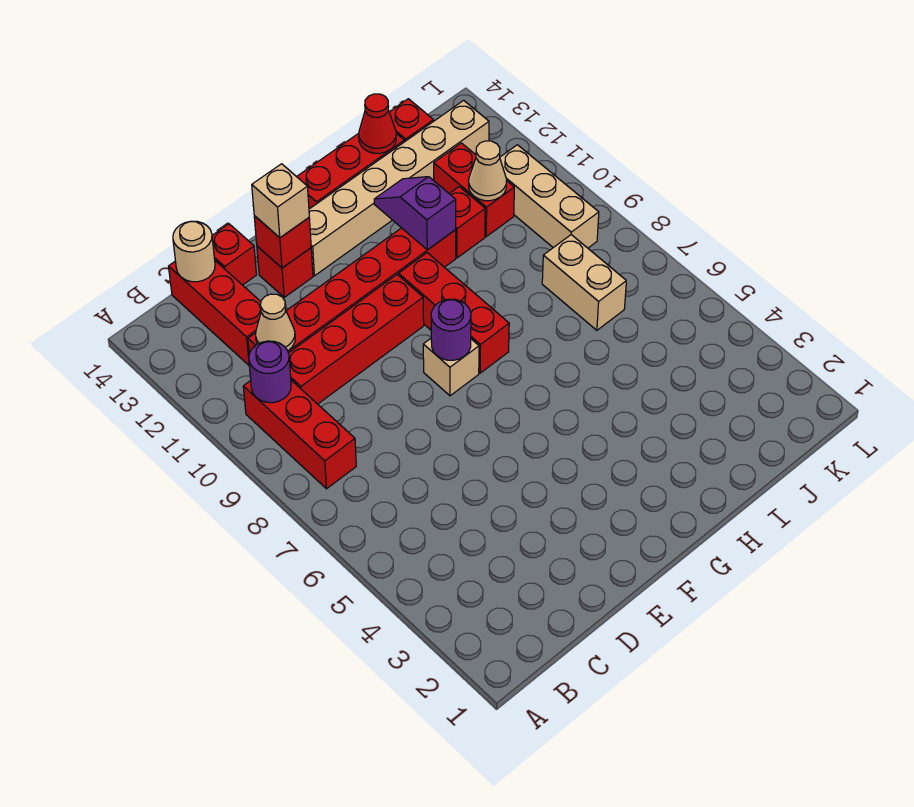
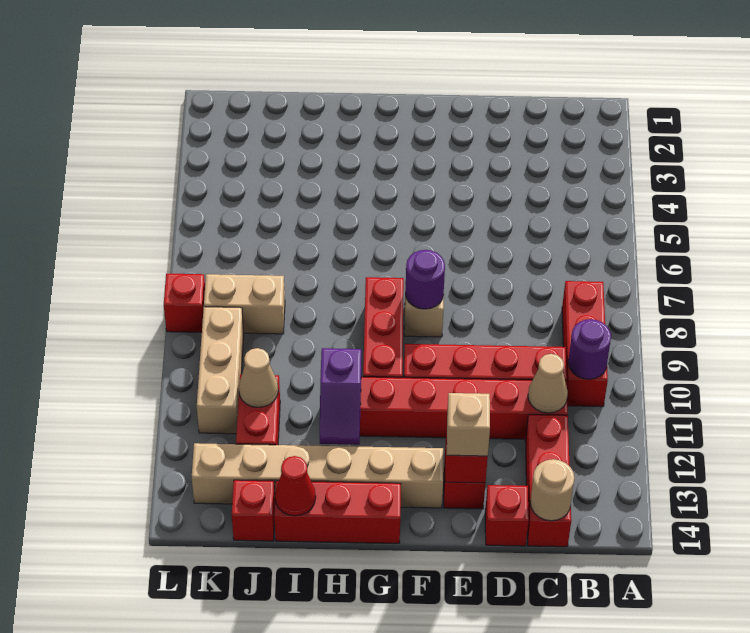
red 1x1 brick [449,187,485,258] -> red 1x1 brick moved to [164,274,205,332]
tan 1x2 brick [542,235,626,330] -> tan 1x2 brick turned to [204,274,285,334]

